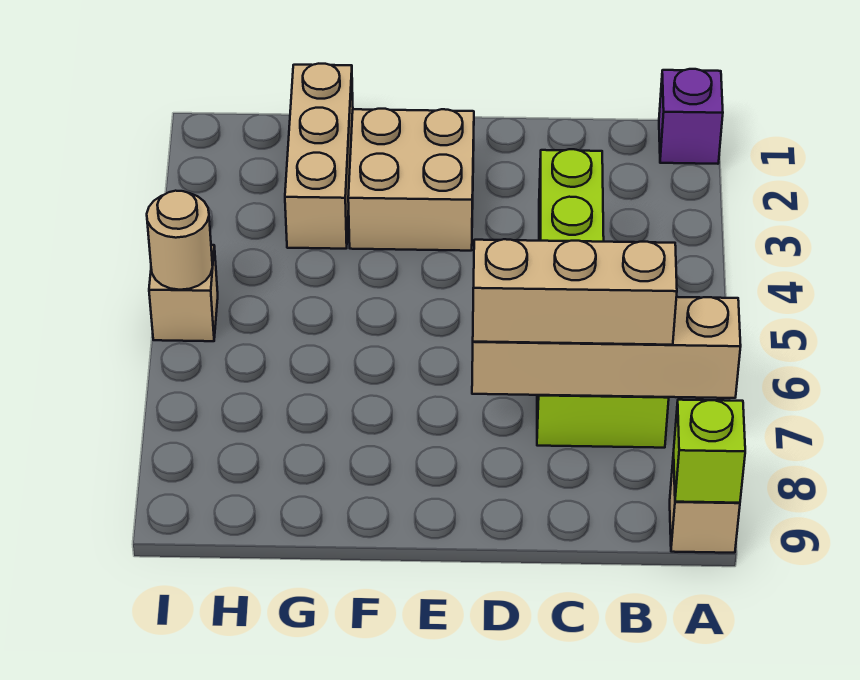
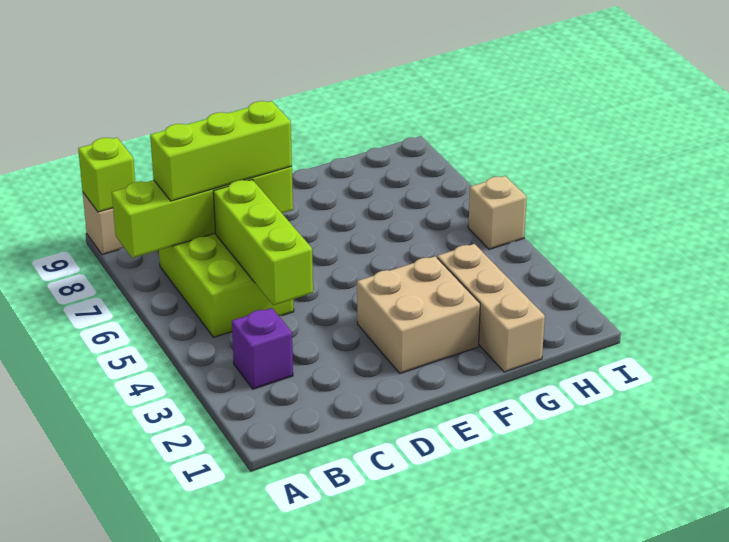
purple 1x1 brick [659,69,723,164] -> purple 1x1 brick moved to [232,308,293,389]
tan 1x4 brick [472,297,741,398] -> lime 1x4 brick [112,166,293,258]
tan 1x3 brick [473,239,677,345] -> lime 1x3 brick [150,101,292,201]
tan 1x1 round brick [147,191,213,290] -> none

